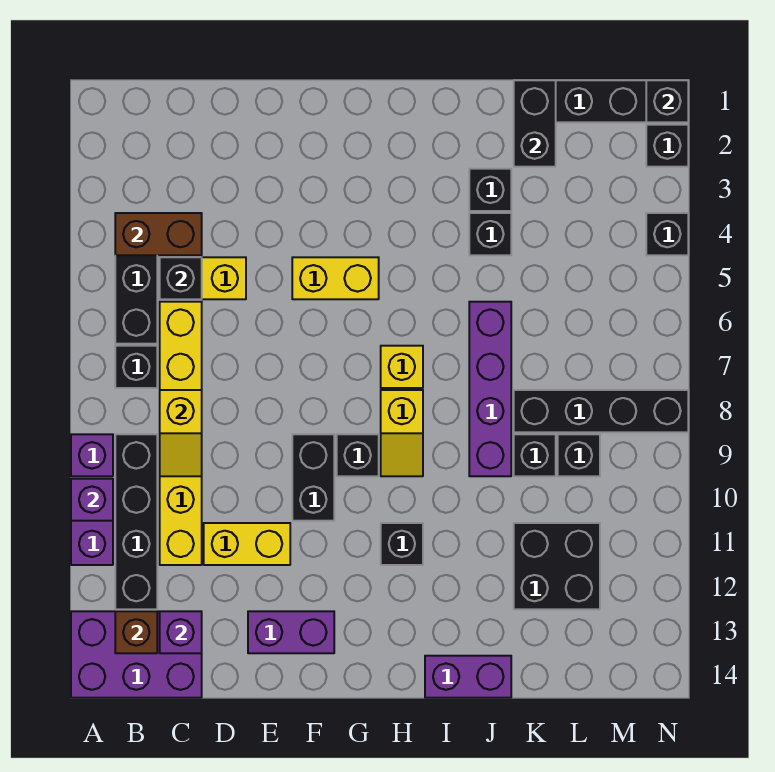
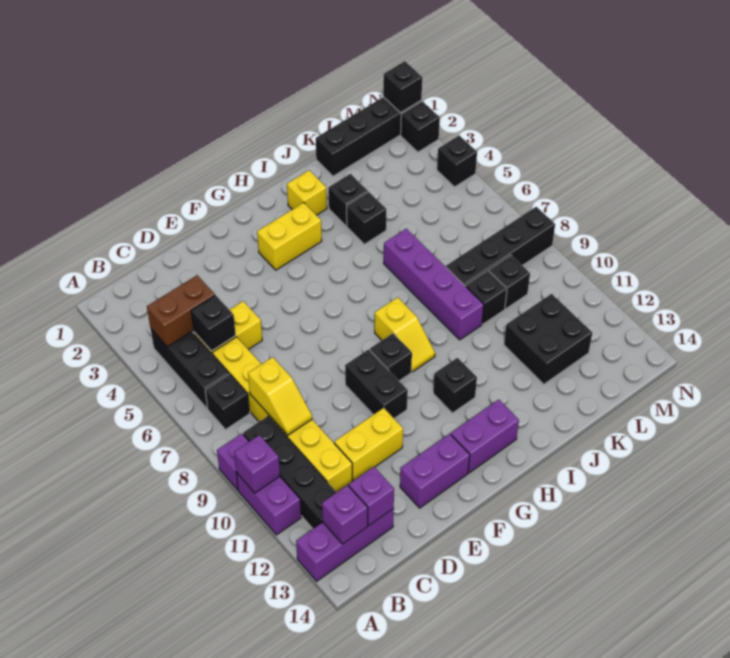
purple 2x3 brick [71,611,202,698] -> purple 1x3 brick [296,508,394,581]
brown 1x1 brick [115,611,157,653] -> purple 1x1 brick [322,485,368,544]
yellow 1x2 brick [292,257,379,299] -> yellow 1x2 brick moved to [257,203,322,270]
yellow 1x1 brick [381,346,423,388] -> yellow 1x1 brick moved to [287,170,327,215]
purple 1x2 brick [425,656,511,698] -> purple 1x2 brick moved to [451,400,519,473]
black 1x2 brick [514,80,556,167] -> none

